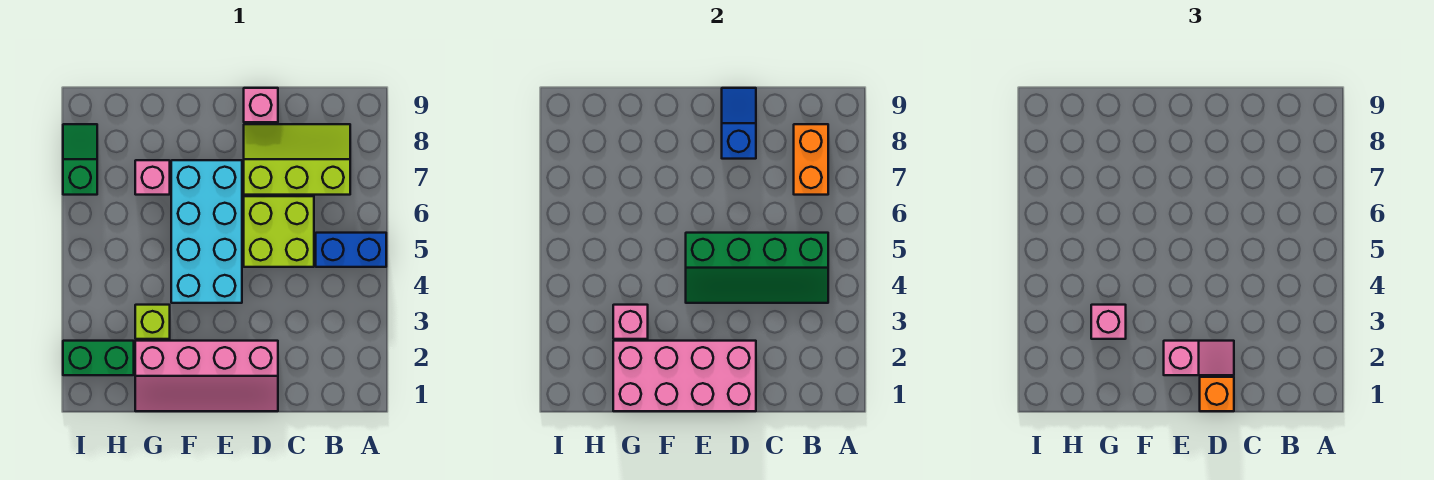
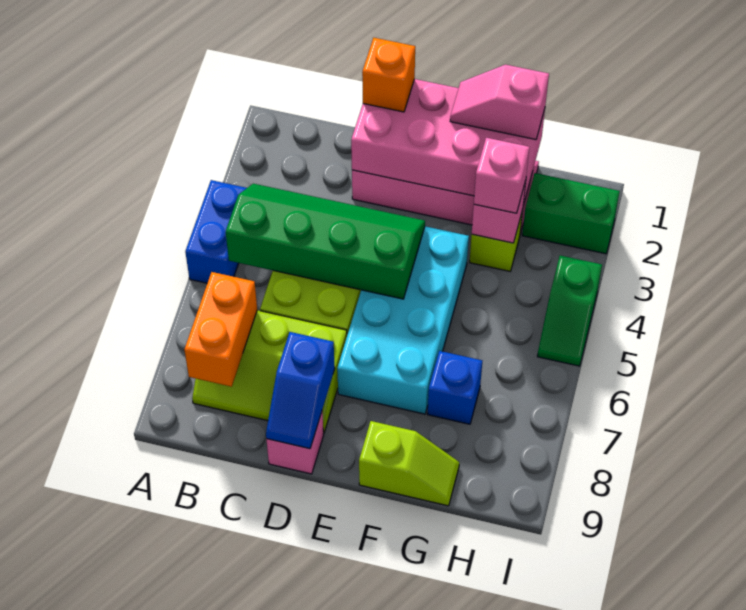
blue 1x2 brick [316,233,386,267] -> blue 1x2 brick turned to [185,180,247,283]
pink 1x2 slope [1164,341,1234,375] -> pink 1x2 slope moved to [450,65,549,140]
none -> lime 1x2 slope [359,421,459,506]
pink 1x1 brick [135,160,170,195] -> blue 1x1 brick [427,351,482,424]
green 1x2 slope [63,124,97,195] -> green 1x2 slope moved to [537,255,602,366]

